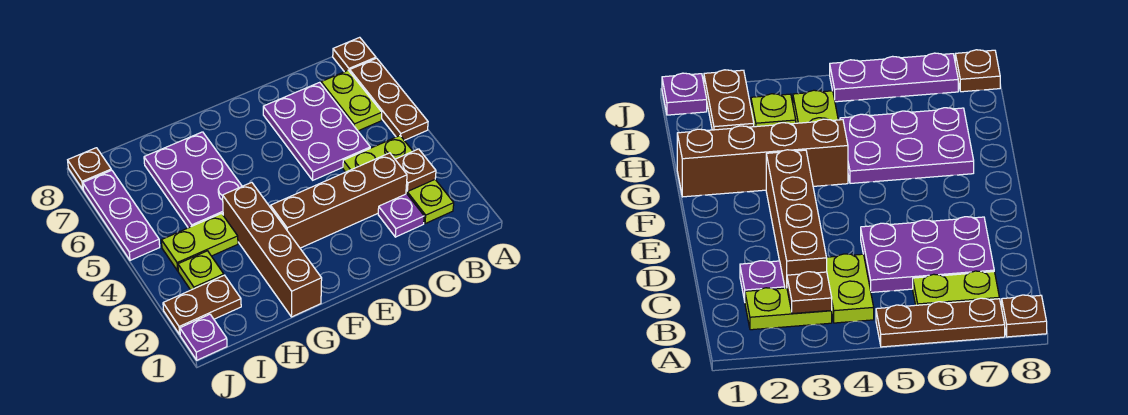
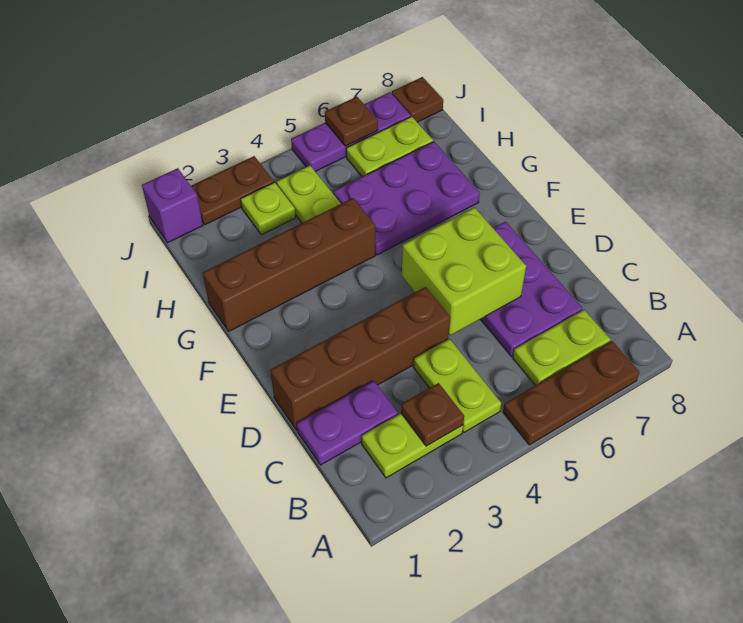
brown 1x1 plate [333,37,376,72] -> brown 1x1 plate moved to [325,97,378,146]
purple 1x1 plate [378,194,424,237] -> purple 1x2 plate [297,381,398,465]
brown 1x4 brick [271,153,407,248] -> brown 1x4 brick turned to [270,287,450,430]
purple 2x3 plate [263,82,370,180] -> purple 2x3 plate turned to [481,222,583,356]
none -> lime 2x2 brick [402,208,526,336]
brown 1x2 plate [163,275,241,334] -> brown 1x2 plate turned to [191,156,274,225]
none -> lime 1x2 plate [346,117,433,177]
purple 1x1 plate [180,314,227,360] -> purple 1x1 brick [142,168,203,243]

